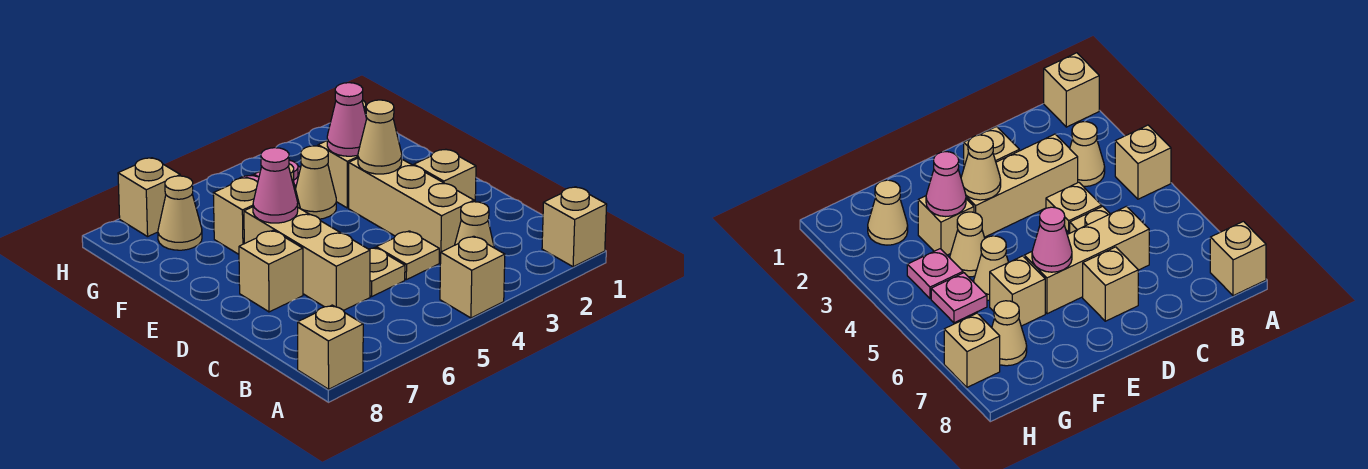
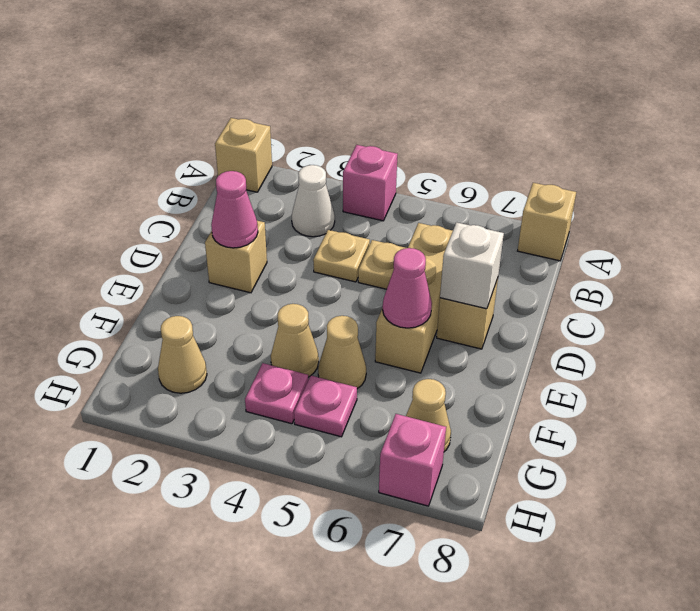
tan 1x1 brick [440,236,505,318] -> pink 1x1 brick [343,145,398,221]
tan 1x1 cone [455,202,494,248] -> white 1x1 cone [292,165,335,237]
tan 1x3 brick [349,158,474,263] -> none
none -> white 1x1 brick [440,222,504,309]
tan 1x1 cone [358,100,402,174] -> none
tan 1x1 brick [318,141,358,208] -> none
pink 1x1 cone [327,83,366,156] -> pink 1x1 cone moved to [211,171,258,248]
tan 1x1 brick [213,178,258,254] -> none
tan 1x1 brick [118,158,180,237] -> pink 1x1 brick [379,414,446,506]

